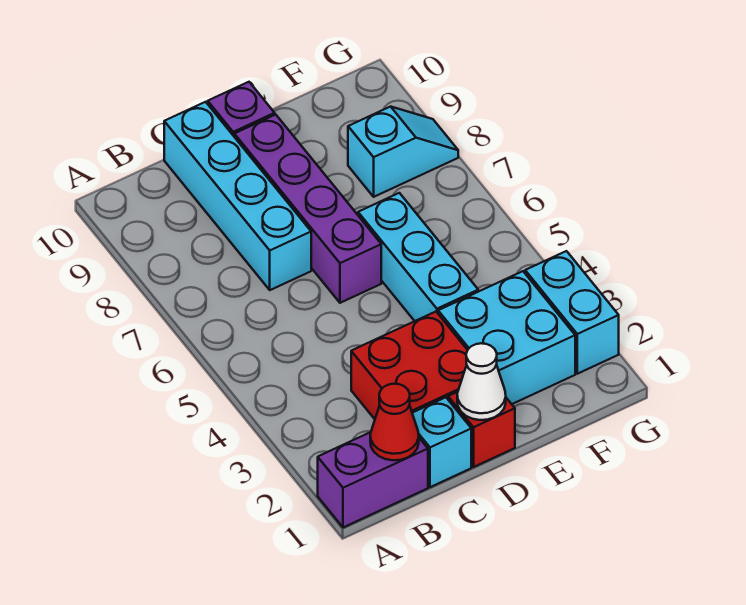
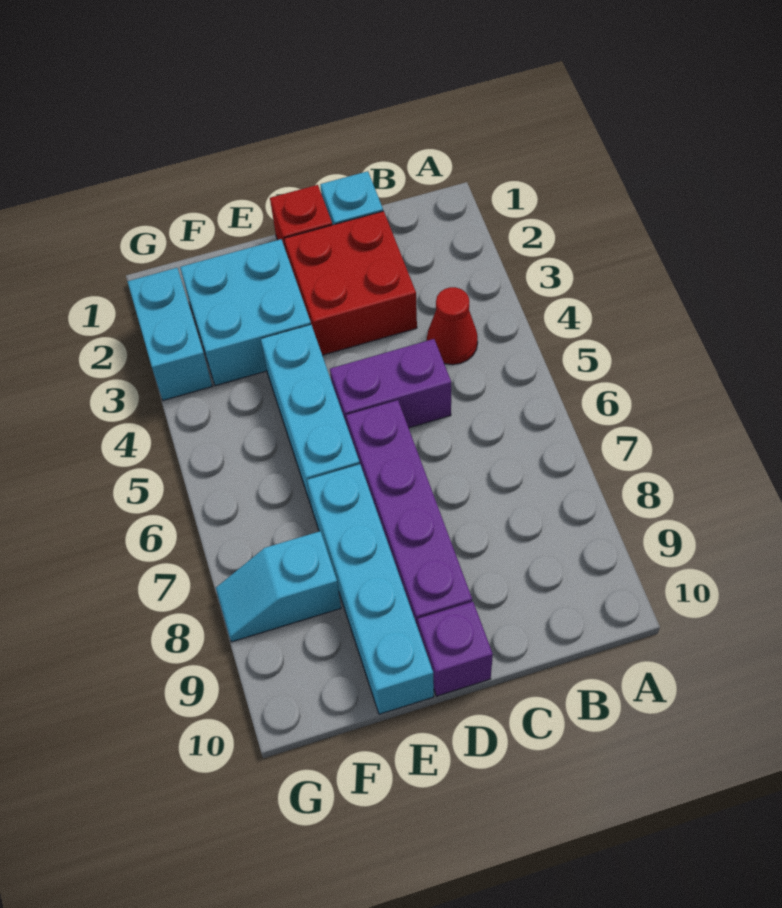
purple 1x2 brick [318,432,428,527] -> purple 1x2 brick moved to [330,339,451,428]
red 1x1 cone [370,384,419,460] -> red 1x1 cone moved to [427,287,478,365]
cyan 1x4 brick [164,102,311,290] -> cyan 1x4 brick moved to [307,464,434,714]
white 1x1 cone [457,343,506,420] -> none

